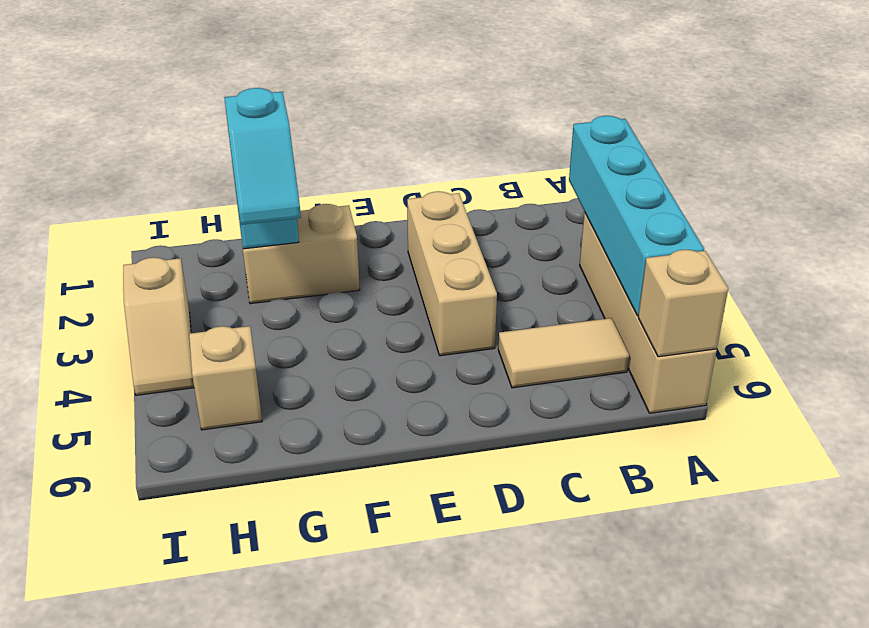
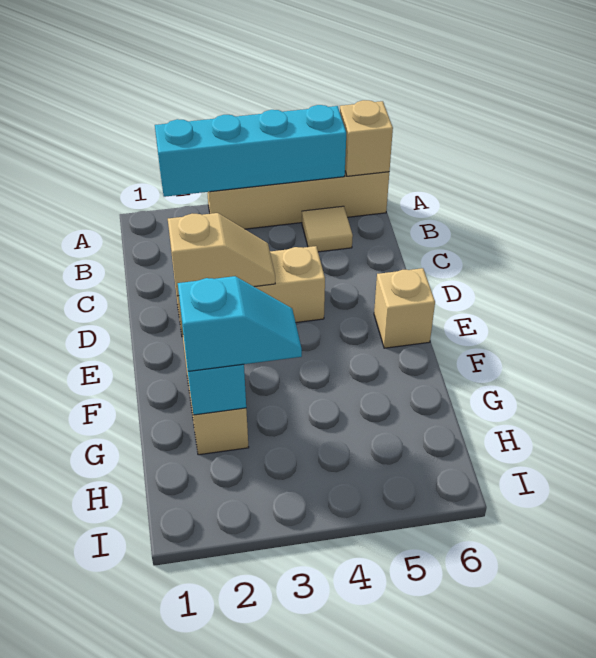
tan 1x2 tile [498,318,629,388] -> tan 1x1 tile [302,206,353,252]
tan 1x1 brick [189,326,262,430] -> tan 1x1 brick moved to [374,268,435,348]
tan 1x2 slope [123,257,194,395] -> tan 1x2 slope moved to [168,213,275,296]

